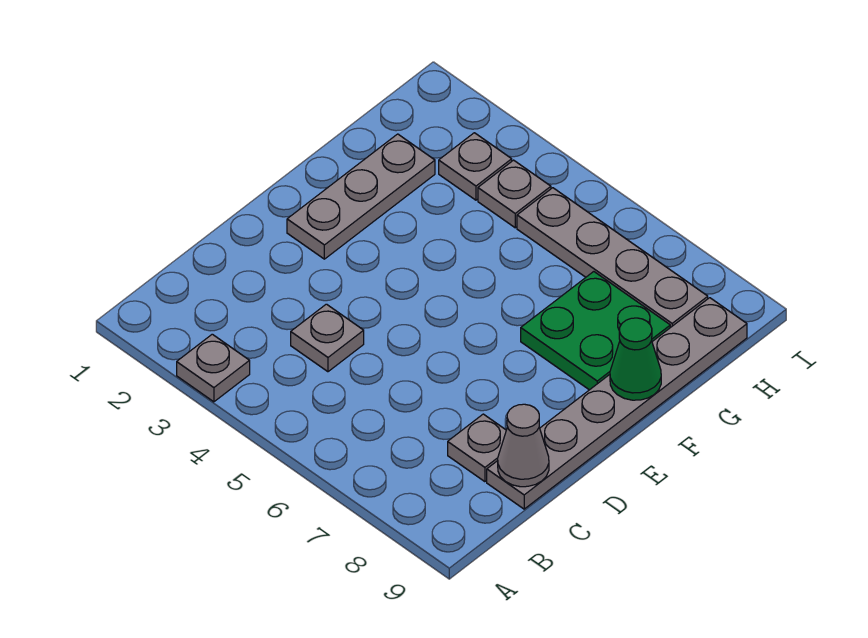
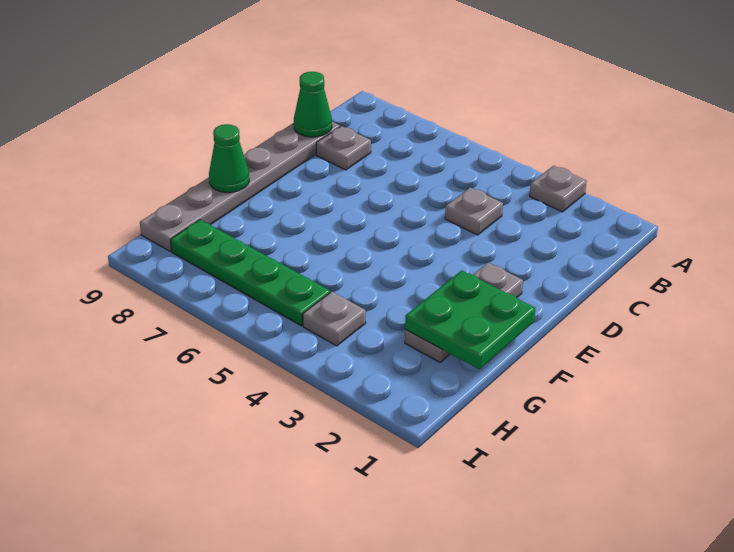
grey 1x1 cone [498,404,549,487] -> green 1x1 cone [294,72,332,137]
green 2x2 plate [521,272,670,390] -> green 2x2 plate moved to [405,270,535,369]
grey 1x1 plate [439,133,512,200] -> none
grey 1x4 plate [517,188,708,328] -> green 1x4 plate [171,220,330,326]

